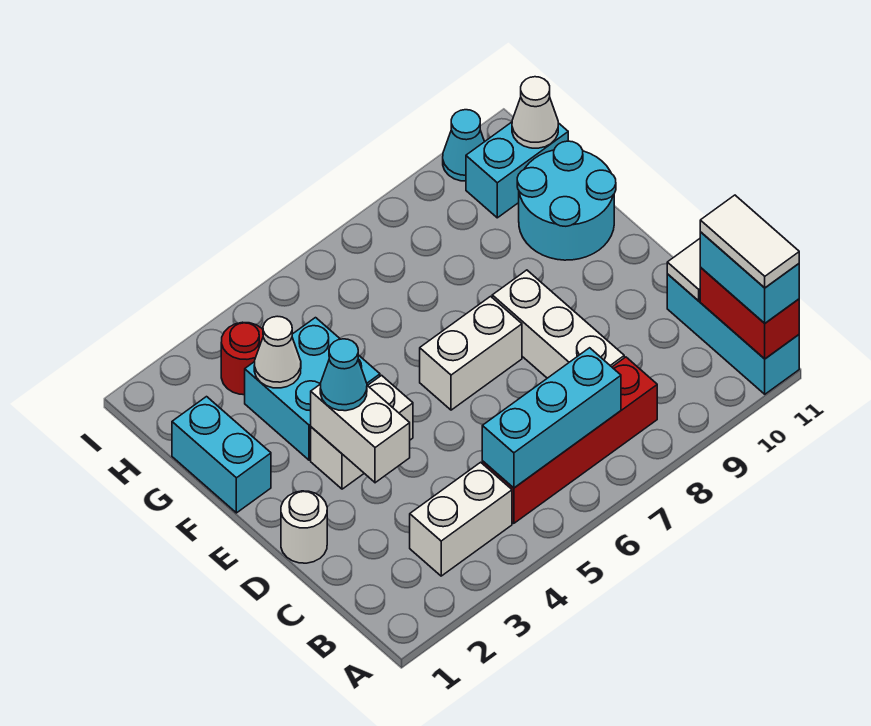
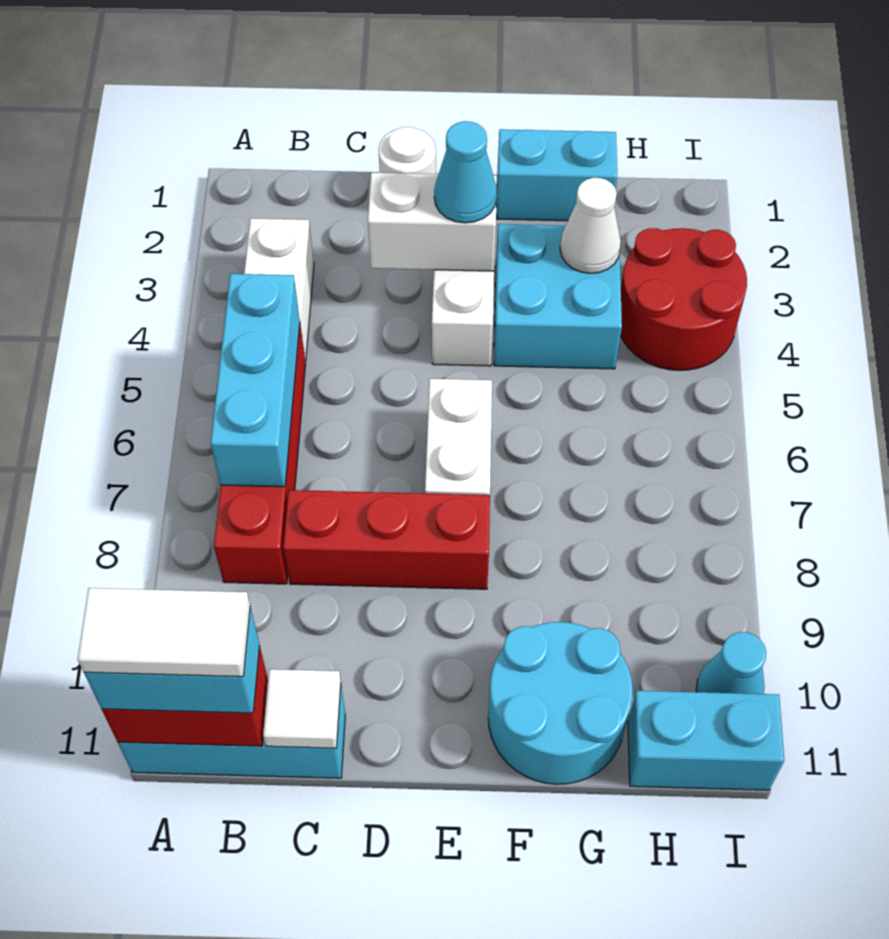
white 1x3 brick [492,270,624,378] -> red 1x3 brick [283,490,490,589]
red 1x1 round brick [221,322,263,395] -> red 2x2 round brick [620,228,747,370]
cyan 1x2 brick [466,122,568,218] -> cyan 1x2 brick turned to [628,691,784,790]
white 1x1 cone [512,77,558,148] -> none

